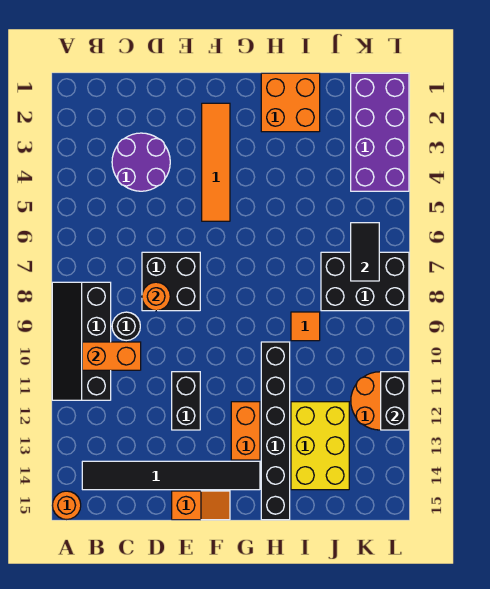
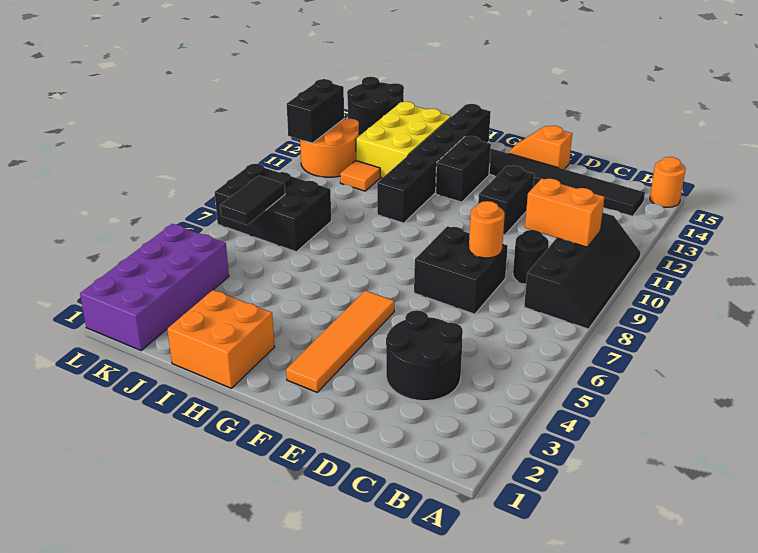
purple 2x2 round brick [112,133,170,191] -> black 2x2 round brick [386,310,463,401]
orange 1x2 brick [231,402,260,460] -> black 1x2 brick [436,136,491,202]
orange 1x1 tile [291,312,320,341] -> orange 1x1 tile moved to [340,161,380,191]
none -> black 2x2 round brick [347,77,404,136]

